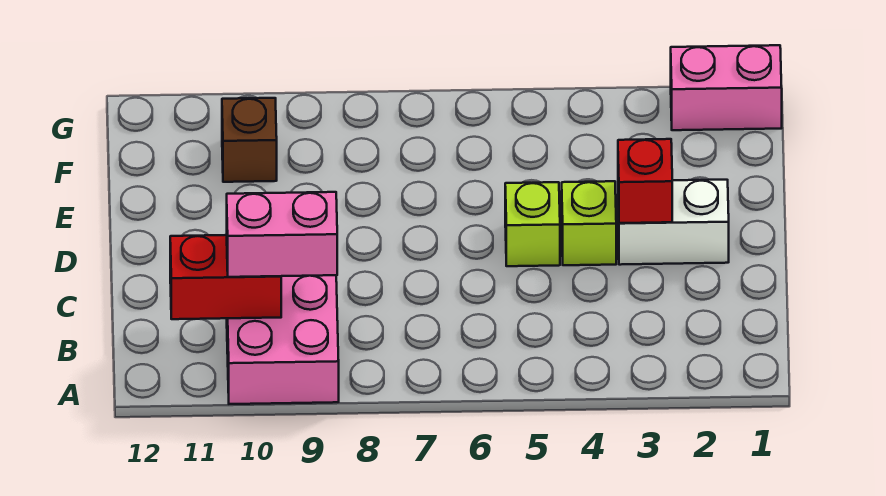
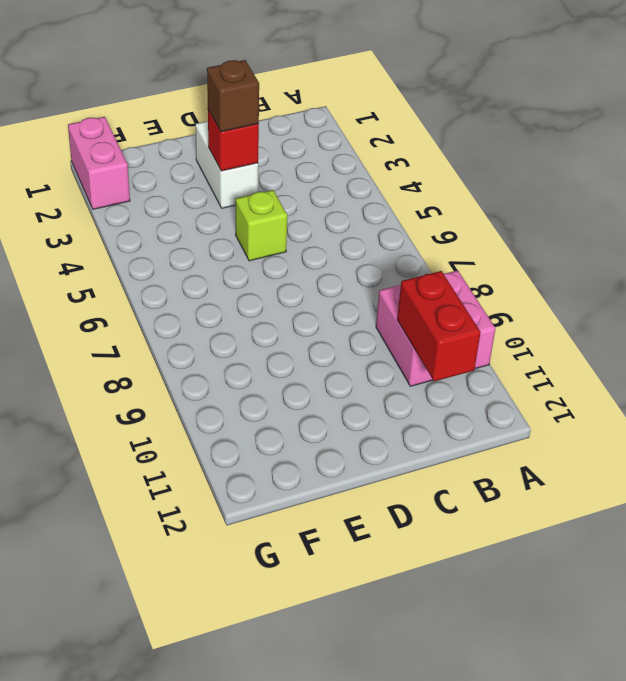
pink 1x2 brick [227,192,337,277] -> none
lime 1x1 brick [562,181,616,265] -> none
brown 1x1 brick [222,98,277,182] -> brown 1x1 brick moved to [207,60,259,132]

